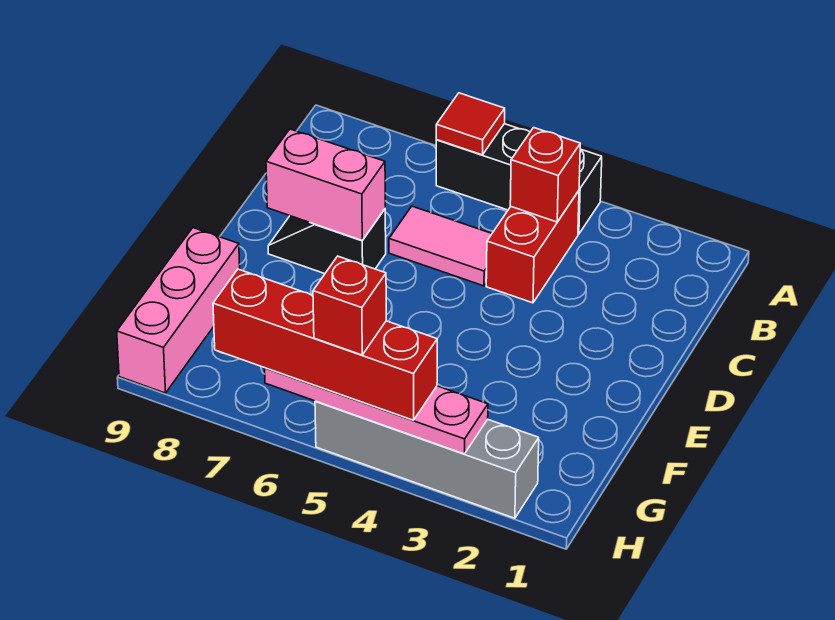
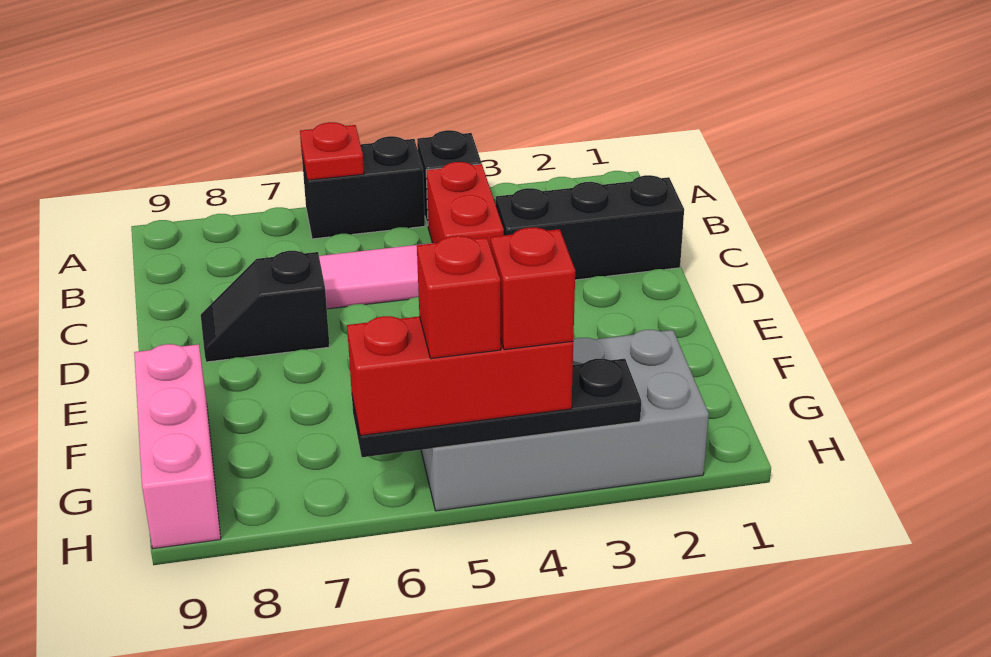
red 1x1 tile [436,93,505,155] -> red 1x1 plate [300,122,364,180]
red 1x1 brick [510,128,580,222] -> red 1x1 brick moved to [491,227,575,350]
none -> black 1x3 brick [496,175,684,280]
pink 1x2 brick [266,129,385,240] -> none
grey 1x4 brick [315,401,539,518] -> grey 2x4 brick [421,330,709,511]
pink 1x4 plate [265,368,488,454] -> black 1x4 plate [352,359,641,457]
red 1x4 brick [213,269,437,420] -> red 1x3 brick [347,316,573,436]

